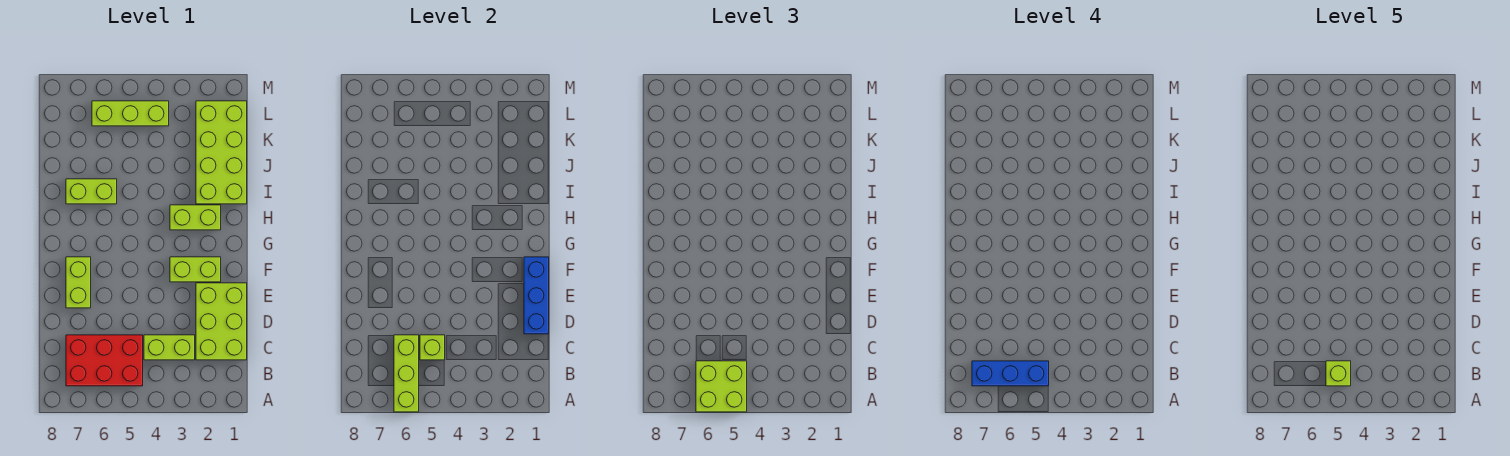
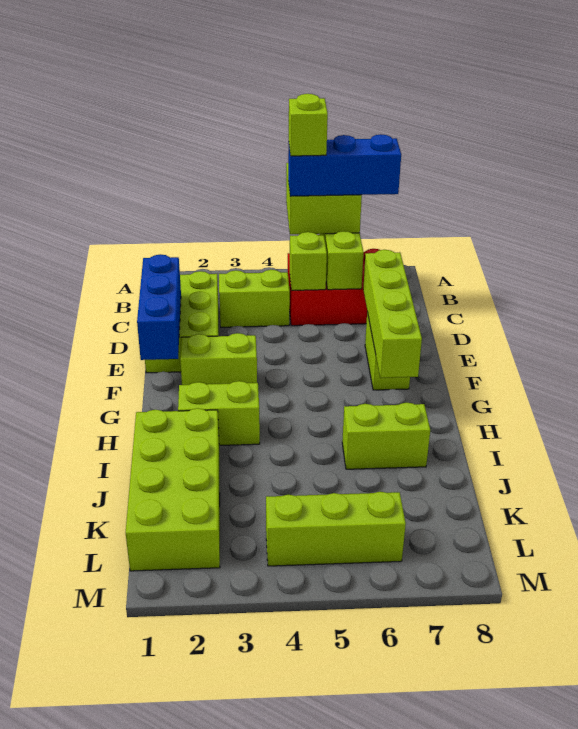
none -> lime 1x4 brick [363,250,422,378]

